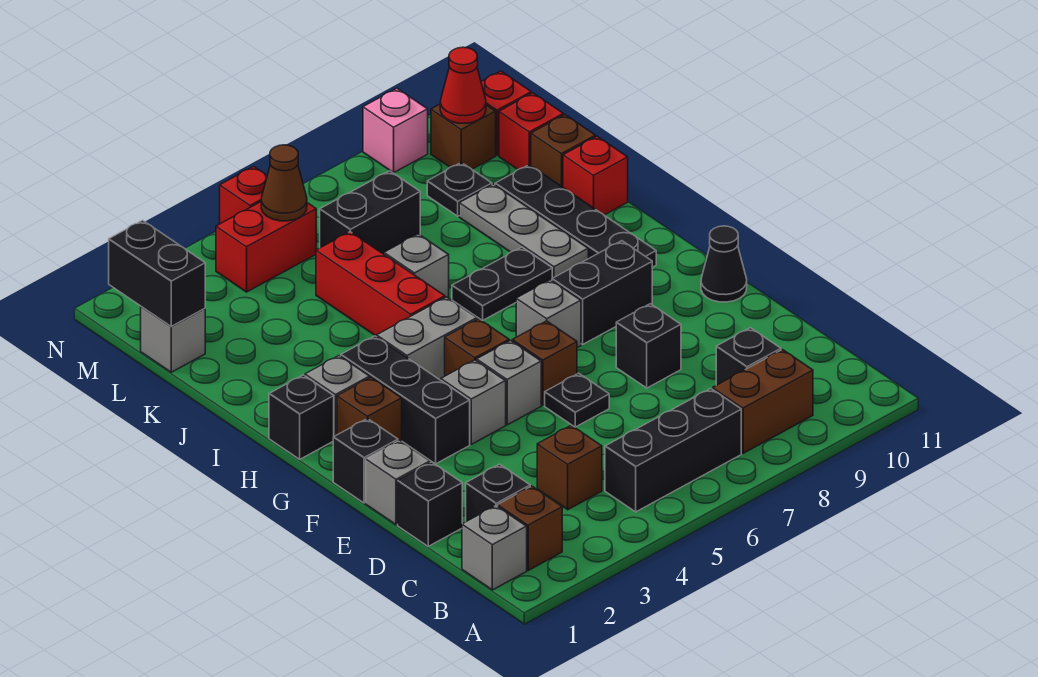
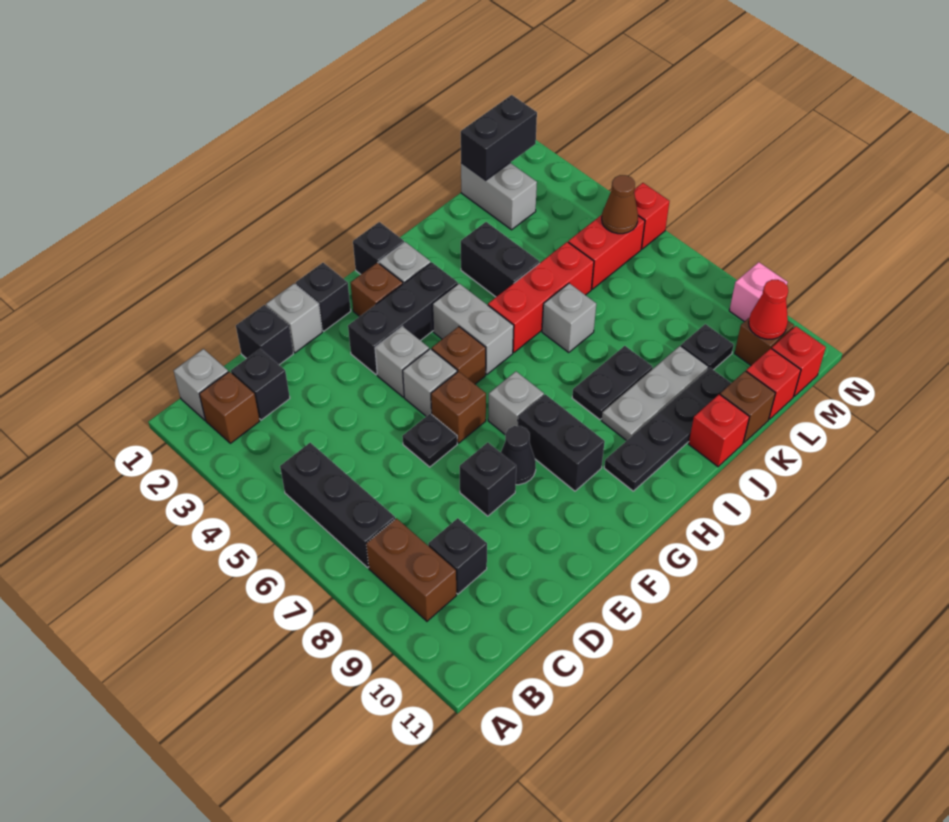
brown 1x1 brick [537,425,602,510] -> none
black 1x1 cone [701,226,747,302] -> black 1x1 cone moved to [501,426,536,485]
black 1x2 plate [452,247,552,321] -> black 1x2 plate turned to [572,346,653,420]
grey 1x1 brick [141,307,205,372] -> grey 1x2 brick [461,163,537,230]
black 1x2 brick [320,171,420,254] -> black 1x2 brick moved to [461,222,539,297]
red 1x2 brick [216,202,316,292] -> red 1x2 brick turned to [568,215,645,289]

